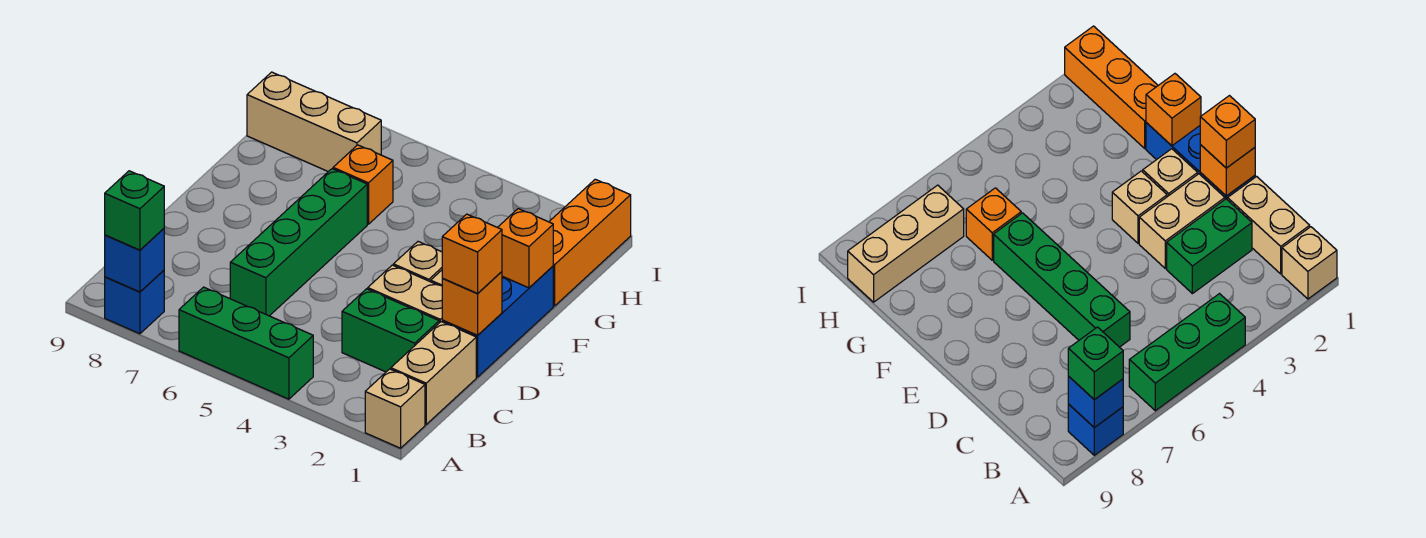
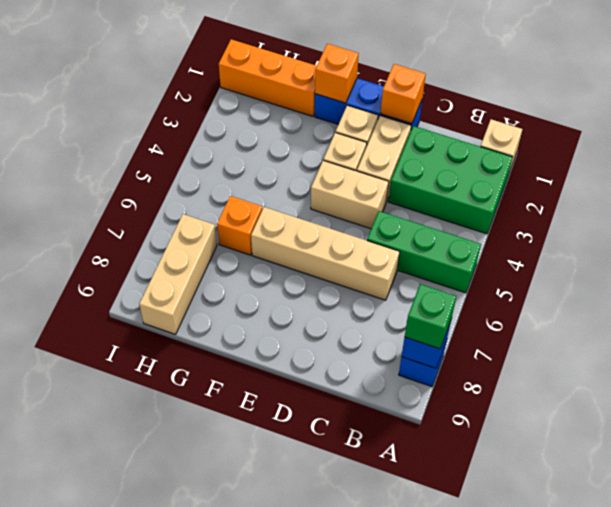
green 1x3 brick [179,287,313,399] -> green 1x3 brick turned to [367,211,481,293]
tan 1x2 brick [391,322,476,424] -> tan 1x2 brick moved to [311,160,389,229]
green 1x2 brick [342,289,439,372] -> green 2x3 brick [389,126,512,234]
green 1x4 brick [230,169,367,316] -> tan 1x4 brick [251,207,400,300]
orange 1x1 brick [442,214,502,293] -> none

